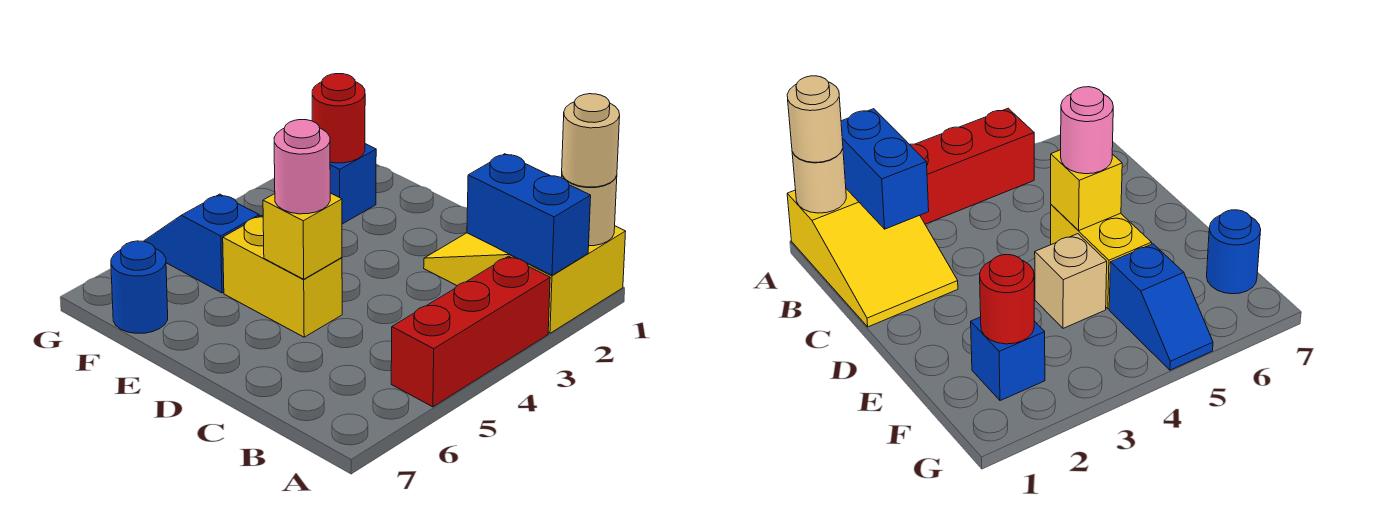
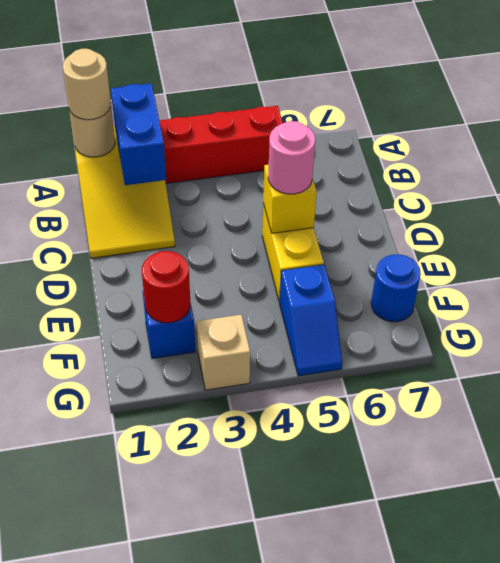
tan 1x1 brick [1035,234,1107,328] -> tan 1x1 brick moved to [197,315,250,390]

